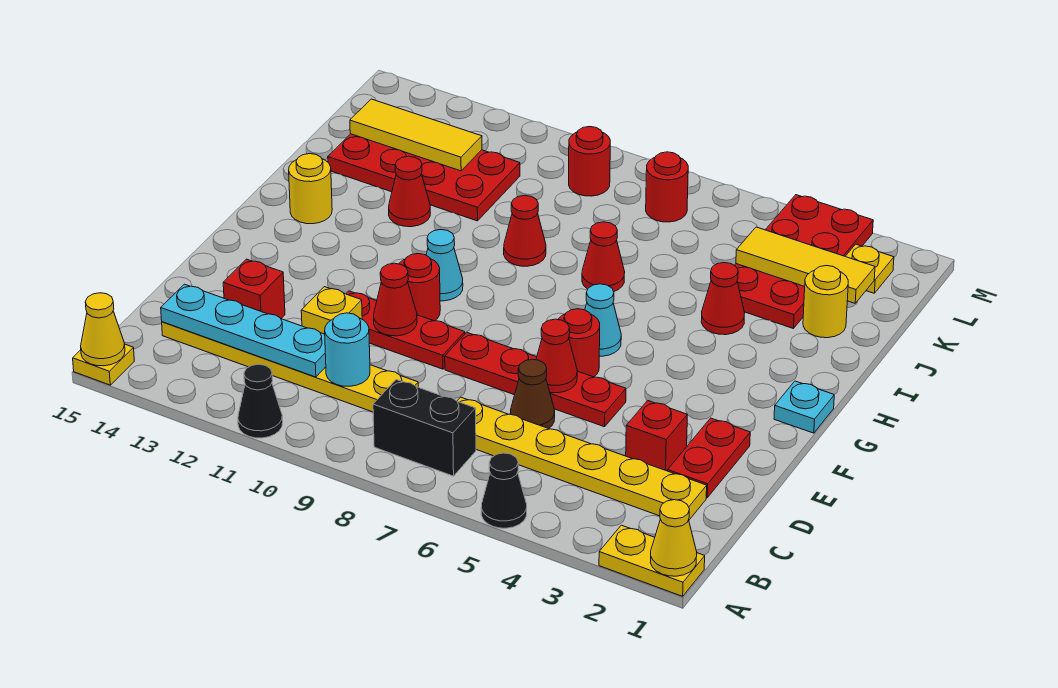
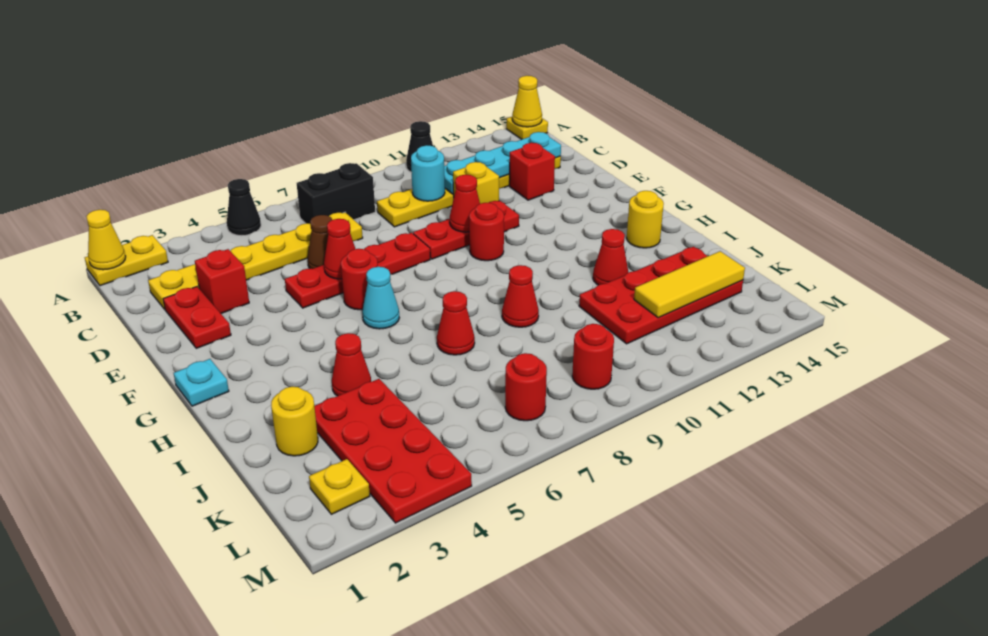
cyan 1x1 cone [426,230,463,301] -> none
yellow 1x3 tile [736,227,875,303] -> none

